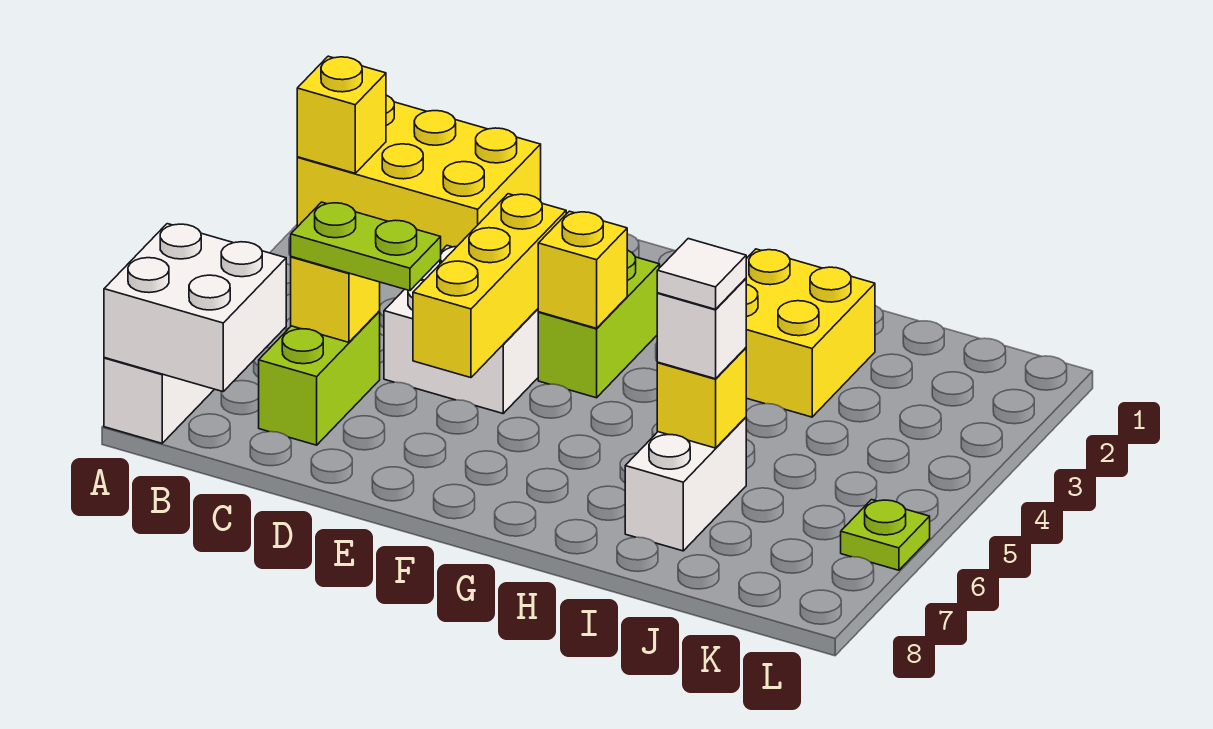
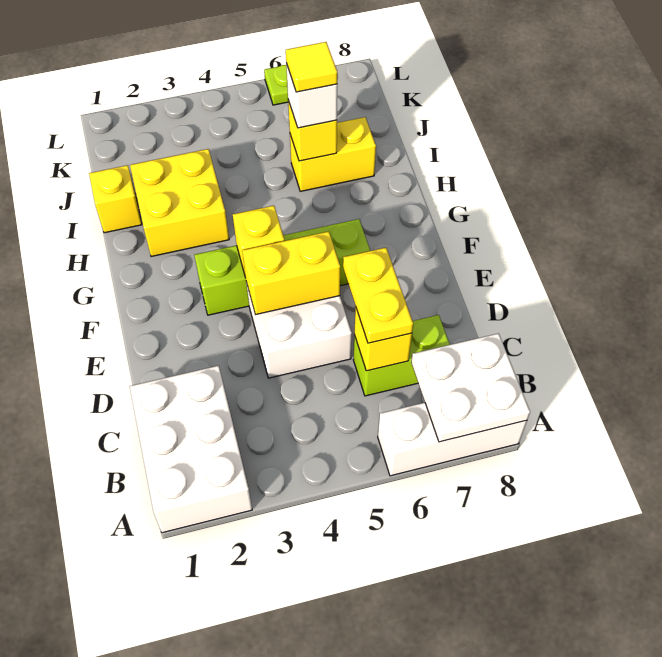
yellow 2x3 brick [297,95,541,251] -> white 2x3 brick [130,366,252,533]
yellow 1x1 brick [297,56,386,173] -> yellow 1x1 brick moved to [89,165,142,233]
white 2x2 brick [104,224,286,392] -> white 2x2 plate [411,333,530,442]
lime 1x2 plate [291,202,441,291] -> yellow 1x2 plate [343,248,413,343]
yellow 1x3 brick [413,194,566,378] -> yellow 1x2 brick [242,231,340,315]
lime 1x2 brick [538,250,659,398] -> lime 1x4 brick [194,219,370,315]
white 1x2 brick [625,417,746,551] -> yellow 1x2 brick [290,117,376,191]
white 1x1 tile [657,239,746,309] -> yellow 1x1 tile [286,42,337,92]

